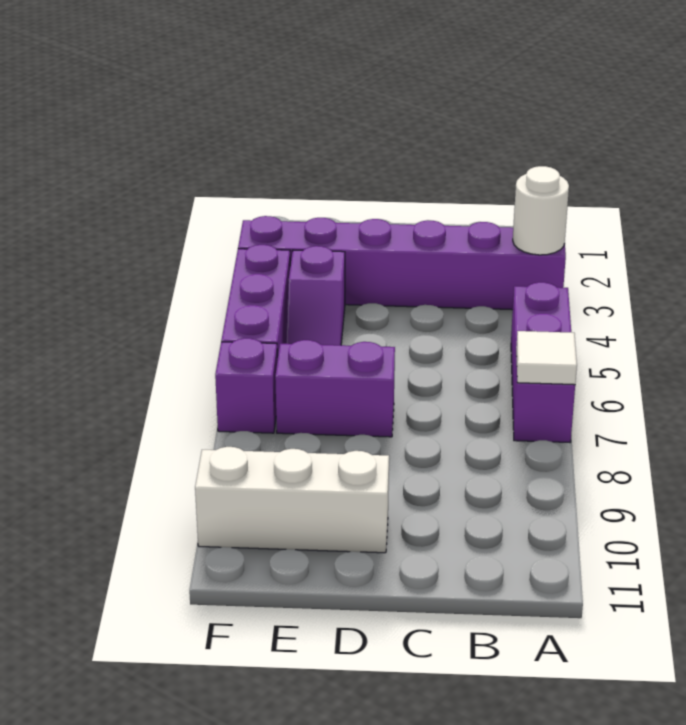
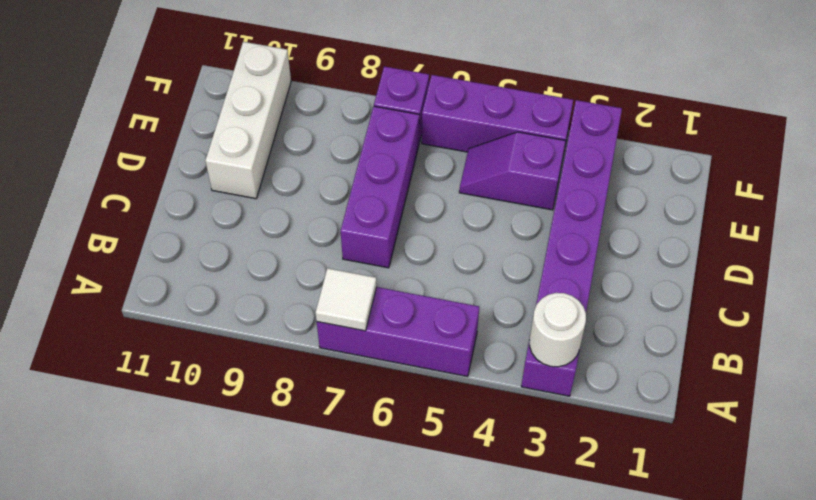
purple 1x2 brick [275,340,395,437] -> purple 1x3 brick [341,106,419,268]

